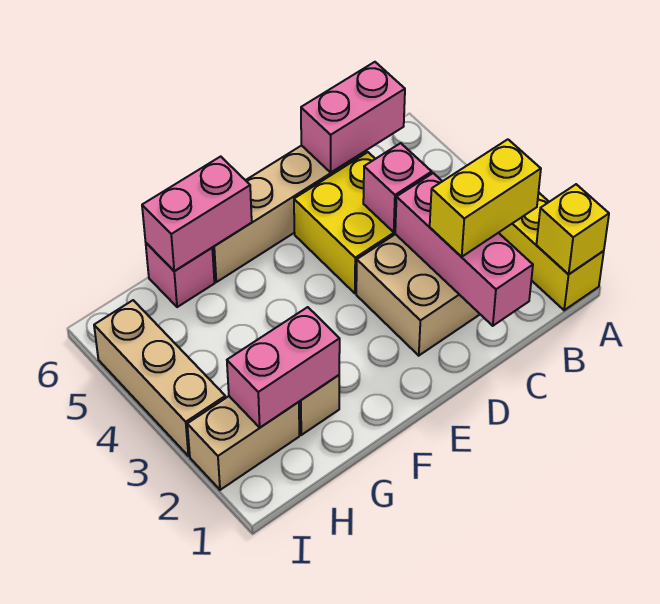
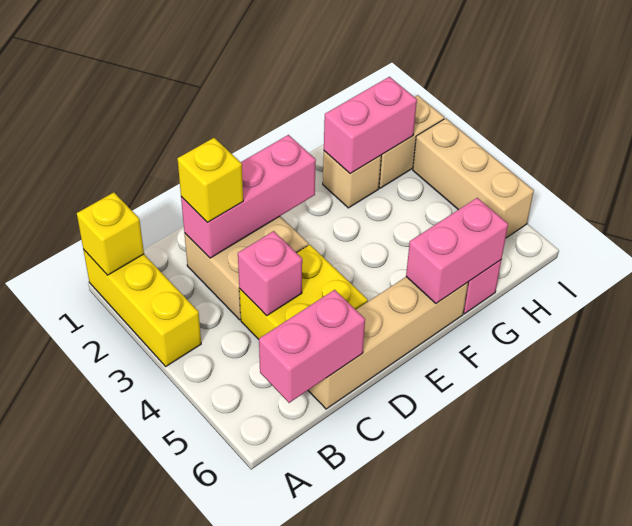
yellow 1x2 brick [430,139,541,257] -> yellow 1x1 brick [177,138,243,223]
pink 1x3 brick [395,173,533,326] -> pink 1x3 brick turned to [181,135,316,258]

